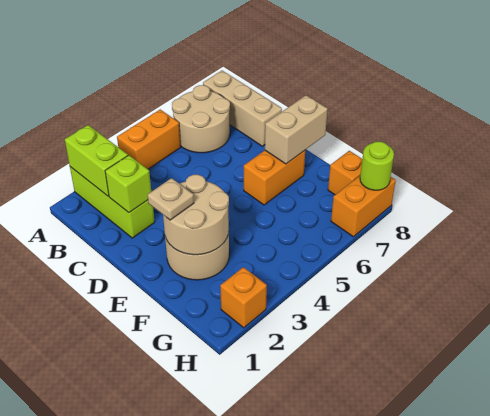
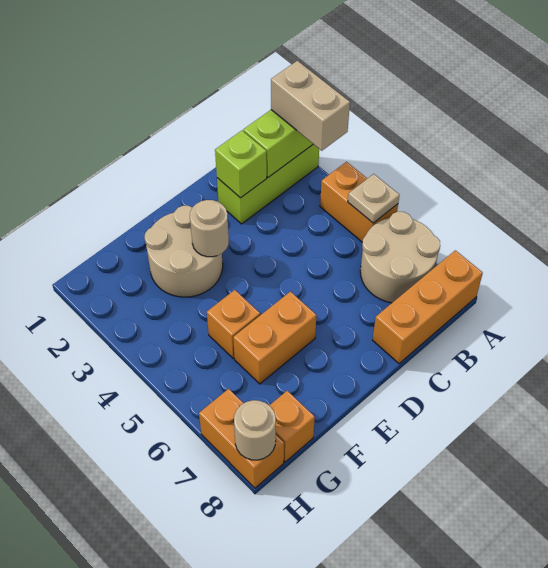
tan 1x3 brick [203,71,282,146] -> orange 1x3 brick [373,250,483,364]
tan 2x2 round brick [163,175,229,255] -> tan 1x1 round brick [190,200,229,257]
tan 1x1 plate [148,178,194,220] -> tan 1x1 plate moved to [348,174,399,223]
orange 1x2 brick [244,150,305,205] -> orange 1x2 brick turned to [233,292,317,384]
tan 1x2 brick [265,95,328,164] -> tan 1x2 brick moved to [271,61,350,151]
orange 1x1 brick [220,267,267,328] -> orange 1x1 brick moved to [207,290,260,358]
lime 1x1 round brick [360,142,394,190] -> tan 1x1 round brick [234,400,276,460]

